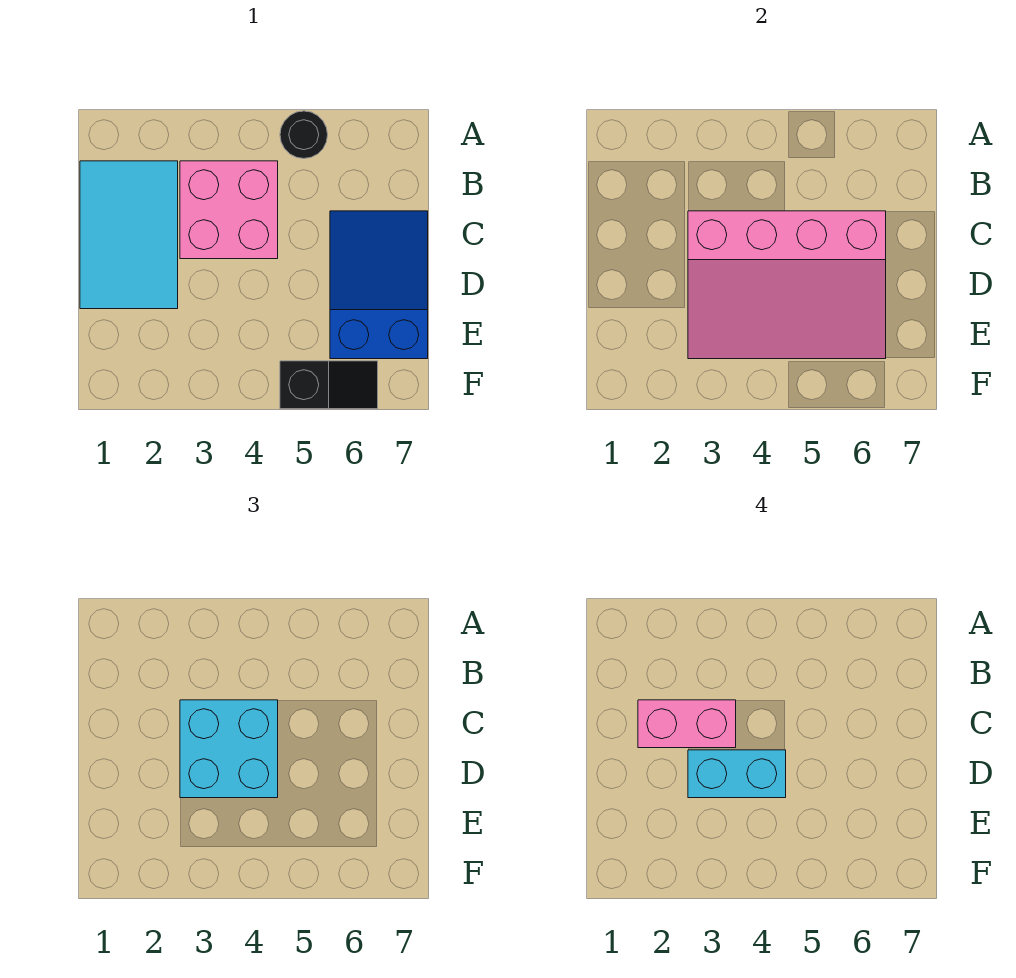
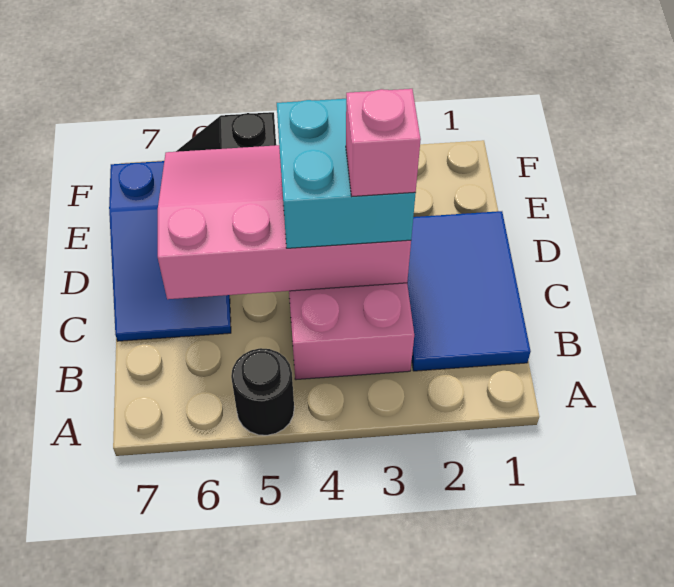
cyan 2x3 tile [80,161,178,309] -> blue 2x3 tile [407,211,531,371]
pink 1x2 brick [638,700,736,748] -> pink 1x1 brick [346,89,421,196]
cyan 1x2 brick [688,750,786,798] -> none

